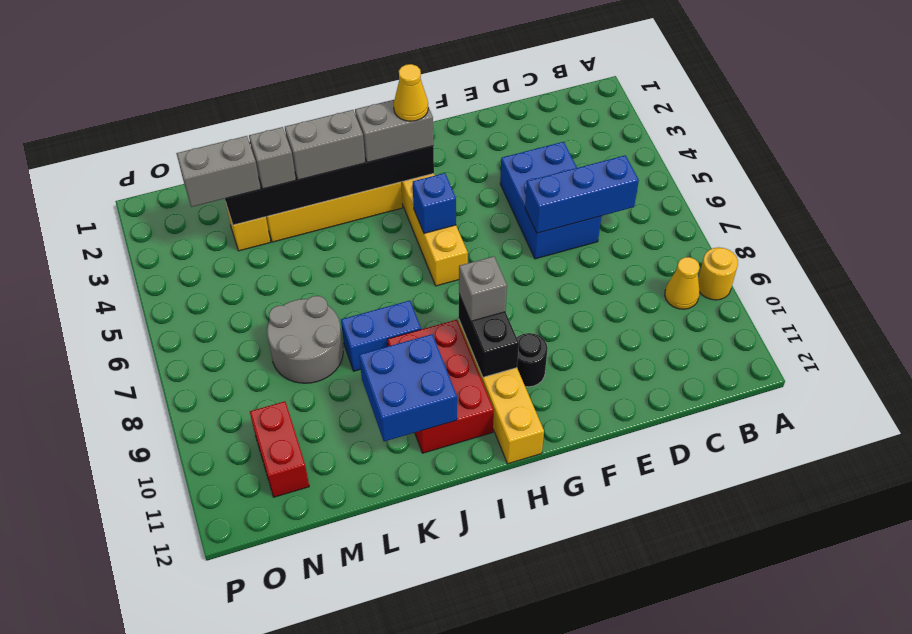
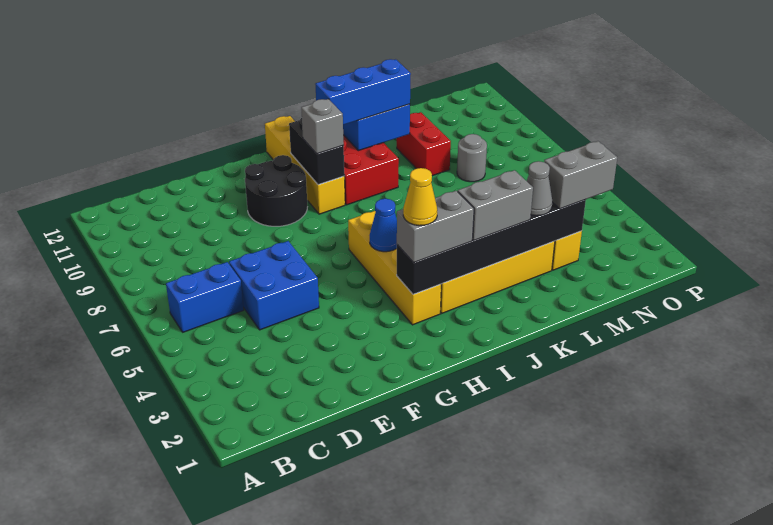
yellow 1x1 round brick [698,247,738,300] -> none
yellow 1x1 cone [665,257,700,309] -> none
blue 1x3 brick [525,155,639,233] -> blue 1x3 brick moved to [315,59,411,125]
blue 2x3 brick [500,142,601,259] -> blue 2x2 brick [229,241,319,330]
black 1x1 round brick [517,333,547,387] -> black 2x2 round brick [245,155,307,226]
blue 1x1 brick [413,173,456,233] -> blue 1x1 cone [370,199,397,252]
blue 1x2 brick [341,301,421,371] -> blue 1x2 brick moved to [166,262,244,332]
grey 1x1 brick [249,127,296,189] -> grey 1x1 cone [527,161,552,216]
grey 2x2 round brick [267,296,343,383] -> grey 1x1 round brick [457,134,487,182]
red 1x2 brick [250,401,309,497] -> red 1x2 brick moved to [397,112,451,176]

